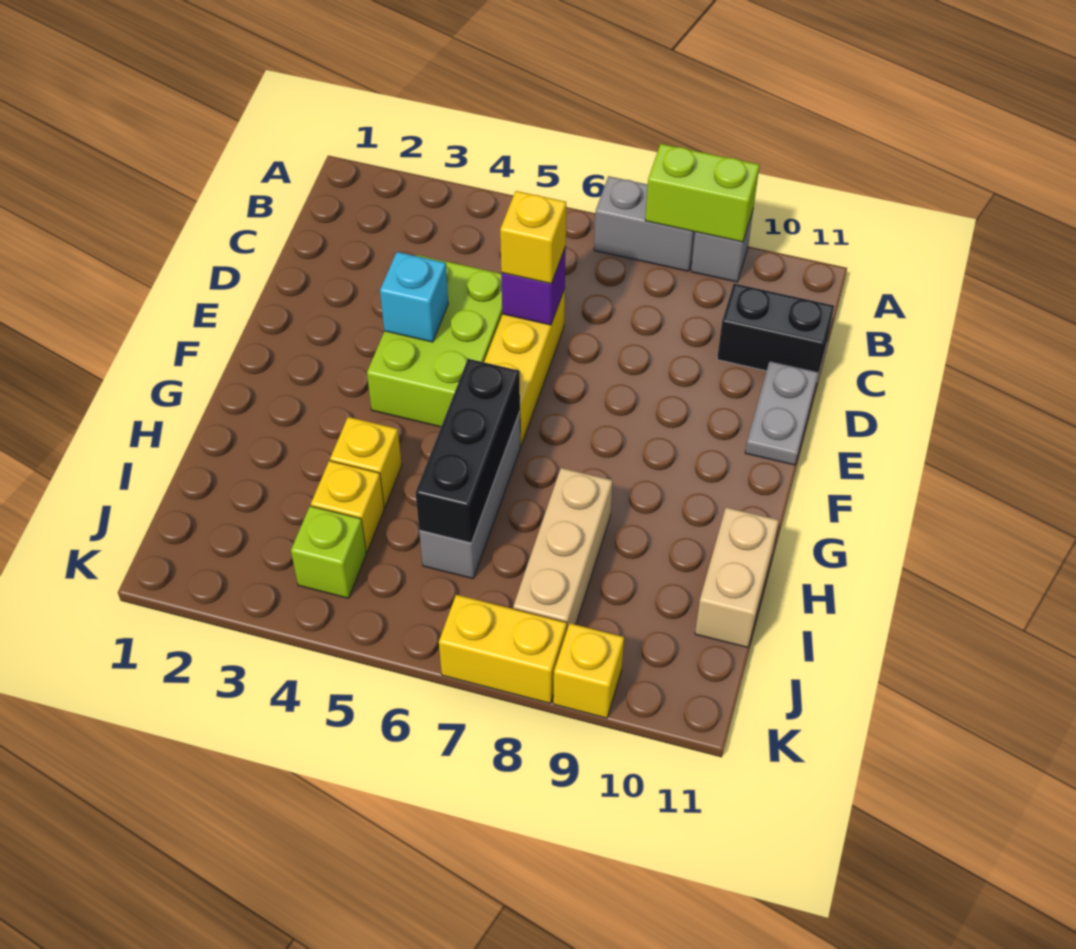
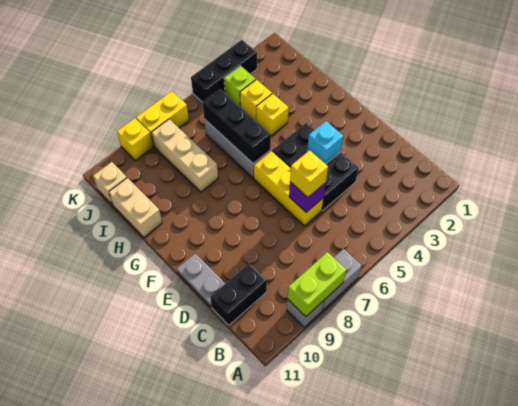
lime 2x3 brick [367,255,502,427] -> black 2x3 brick [272,123,359,211]
none -> tan 1x1 brick [93,162,127,205]
none -> black 1x3 brick [191,40,257,102]

